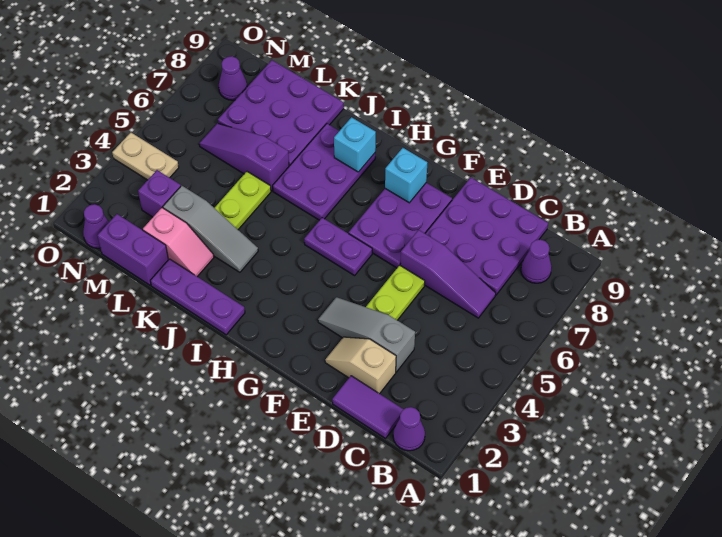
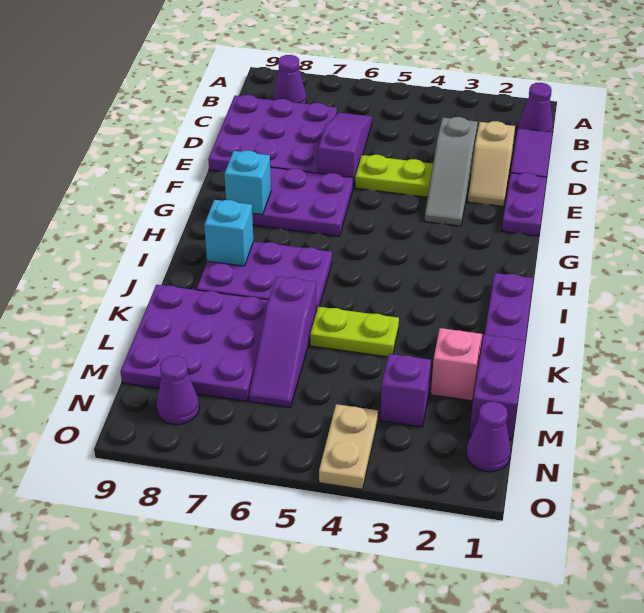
purple 1x2 plate [304,218,372,276] -> purple 1x2 plate moved to [502,173,547,236]
grey 1x3 slope [163,186,258,272] -> none

